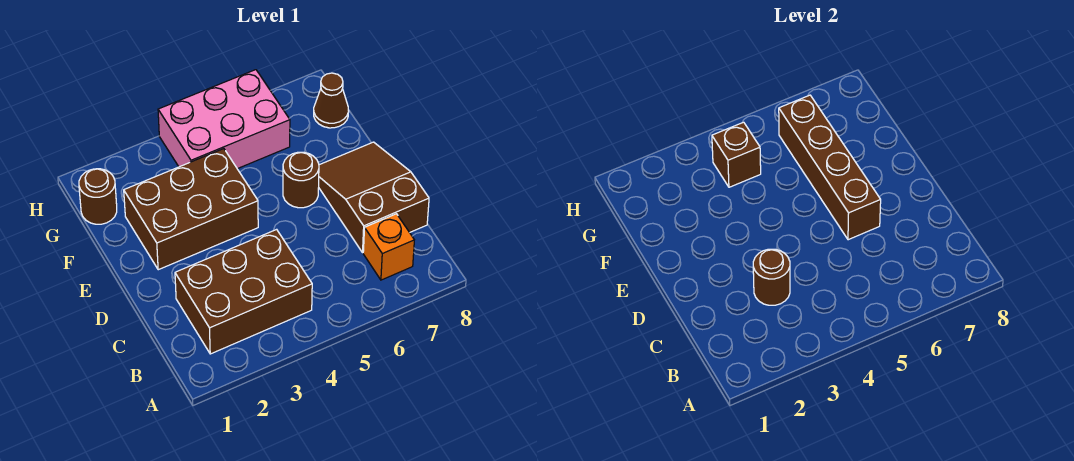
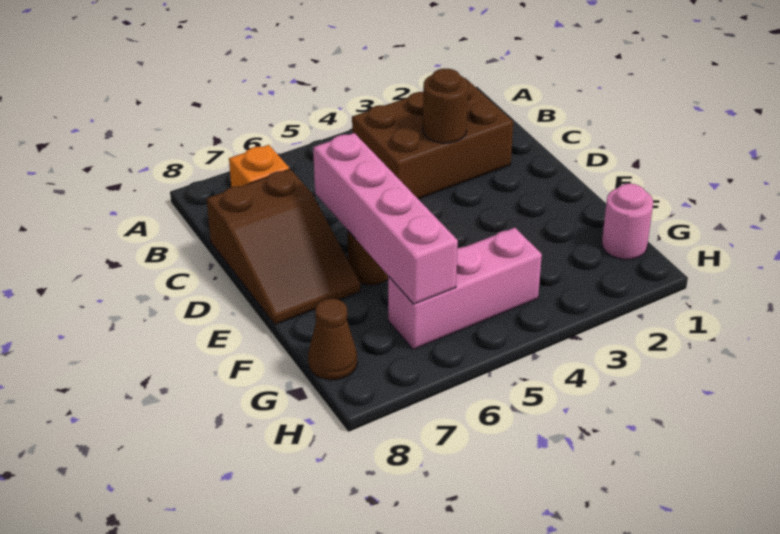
brown 1x4 brick [779,95,881,240] -> pink 1x4 brick [313,133,458,304]
brown 2x3 brick [124,149,258,270] -> none
brown 1x1 round brick [79,169,117,224] -> pink 1x1 round brick [602,184,653,260]
pink 2x3 brick [158,70,290,169] -> pink 1x3 brick [388,228,542,350]
brown 1x1 brick [712,122,761,187] -> none

